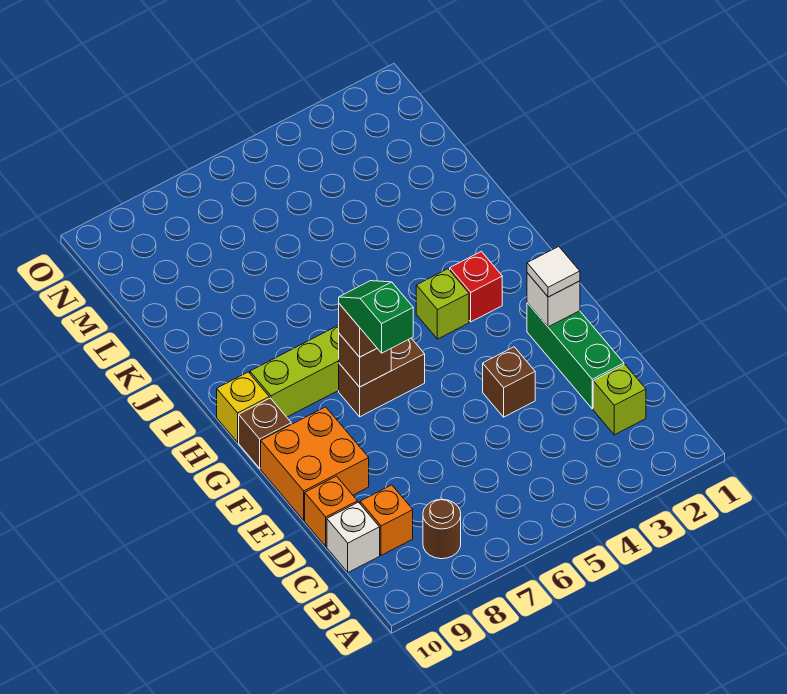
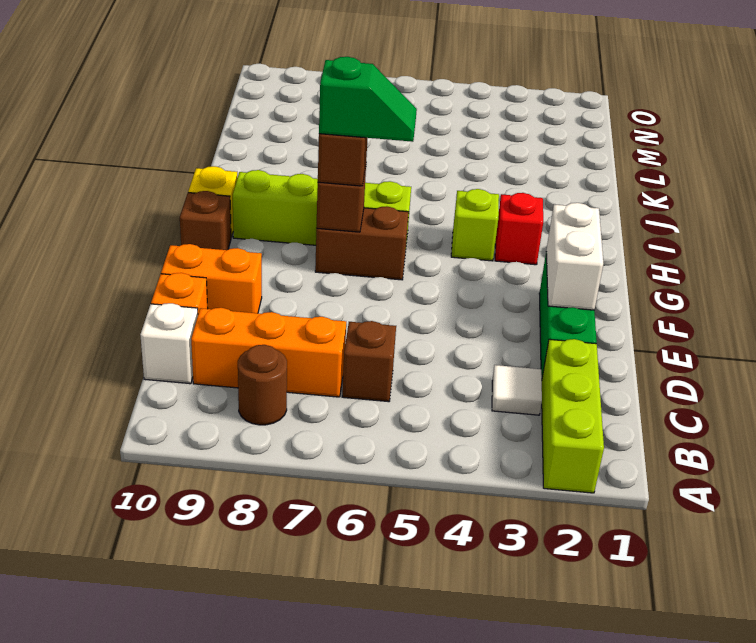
lime 1x1 brick [593,364,646,435] -> lime 1x3 brick [542,339,604,493]
orange 1x1 brick [360,485,413,555] -> orange 1x3 brick [191,308,346,397]
brown 1x1 brick [483,347,535,417] -> brown 1x1 brick moved to [342,321,396,402]
orange 2x2 brick [261,407,369,520] -> orange 1x2 brick [161,244,262,313]
white 1x1 brick [527,273,580,327] -> white 1x2 brick [546,203,603,310]
white 1x1 tile [527,246,580,297] -> white 1x1 tile moved to [492,365,542,415]
green 1x2 slope [339,281,413,353] -> green 1x2 slope turned to [319,57,417,142]

